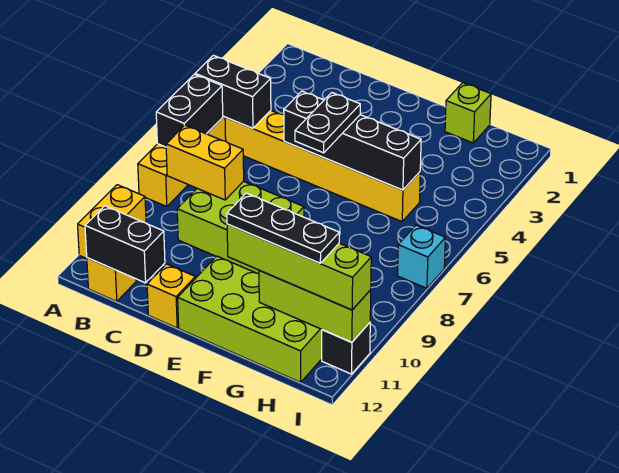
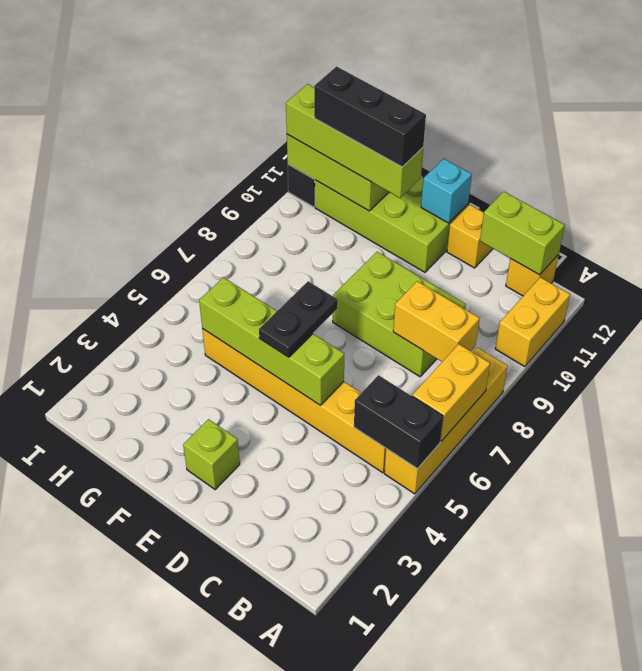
black 1x2 brick [156,74,223,147] -> yellow 1x2 brick [412,344,490,441]
black 1x2 brick [85,206,165,283] -> lime 1x2 brick [480,192,565,275]
black 1x4 brick [284,91,421,190] -> lime 1x4 brick [199,277,344,405]
black 1x3 plate [227,193,339,263] -> black 1x3 brick [314,67,426,167]
lime 1x1 brick [445,83,491,143] -> lime 1x1 brick moved to [183,419,240,489]
cyan 1x1 brick [398,225,445,288] -> cyan 1x1 brick moved to [421,159,472,223]

